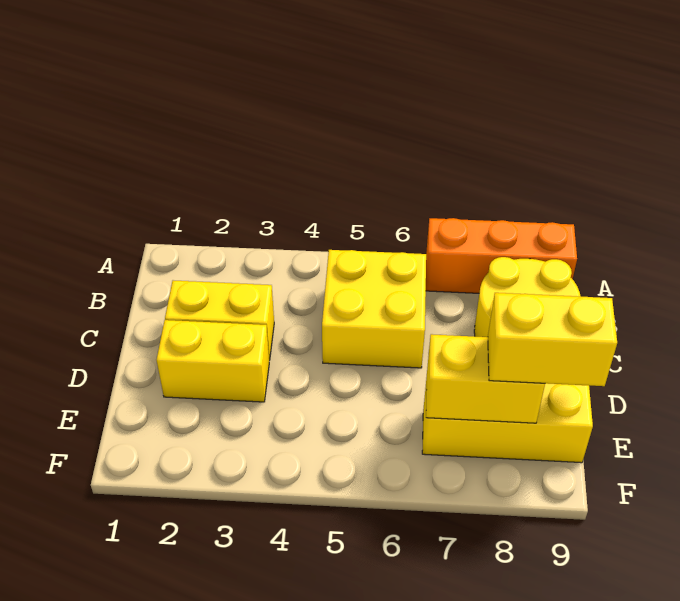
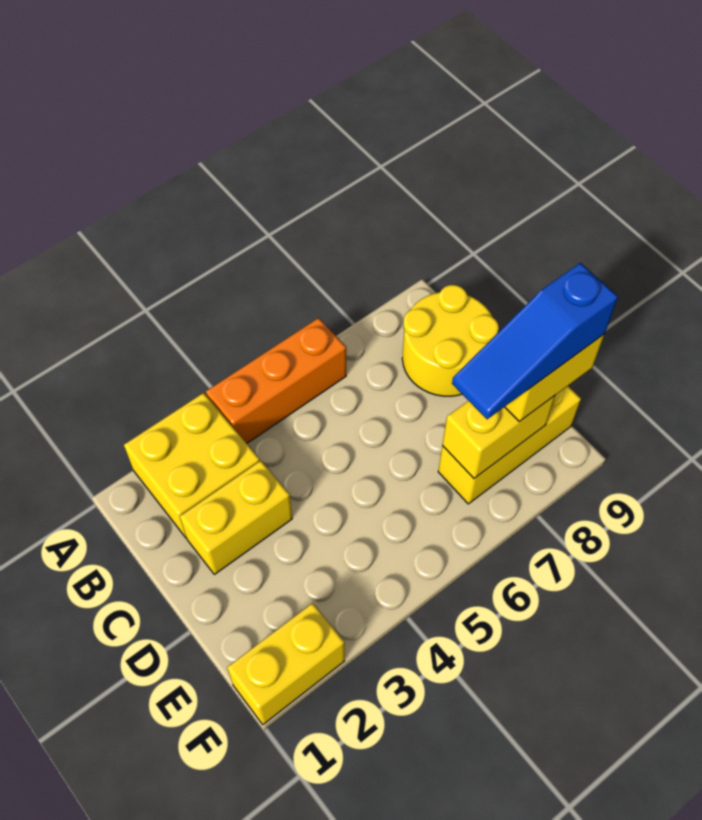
orange 1x3 brick [426,218,577,293] -> orange 1x3 brick moved to [206,318,346,443]
yellow 2x2 brick [322,250,426,368] -> yellow 2x2 brick moved to [124,393,260,538]
yellow 1x2 brick [156,320,269,402] -> yellow 1x2 brick moved to [227,603,345,725]
none -> blue 1x3 slope [452,263,618,419]

